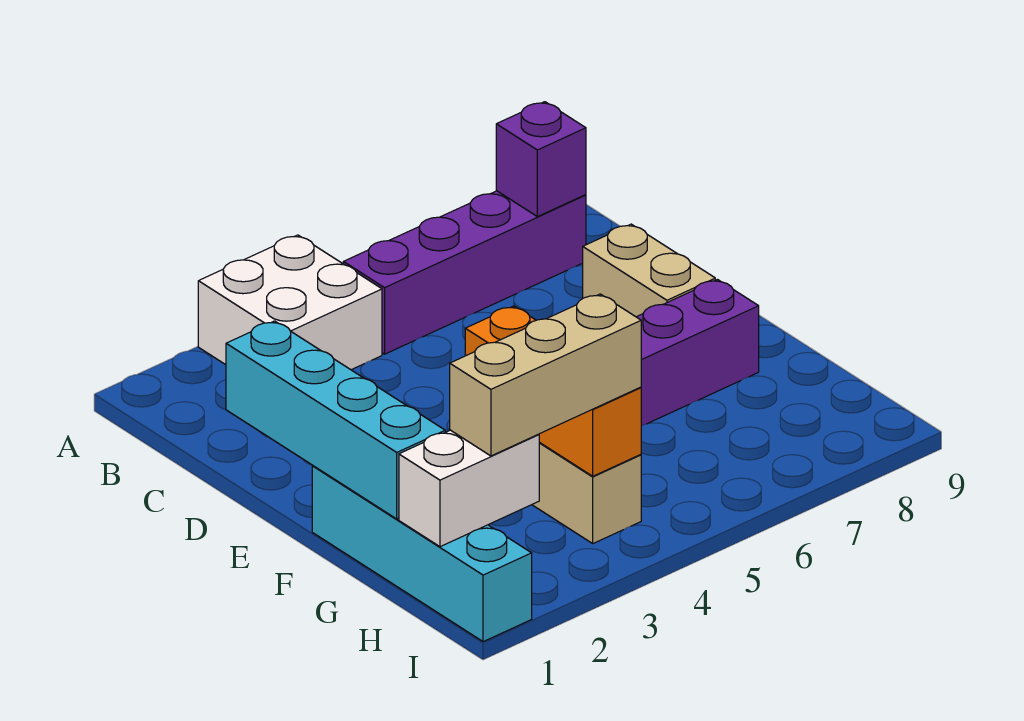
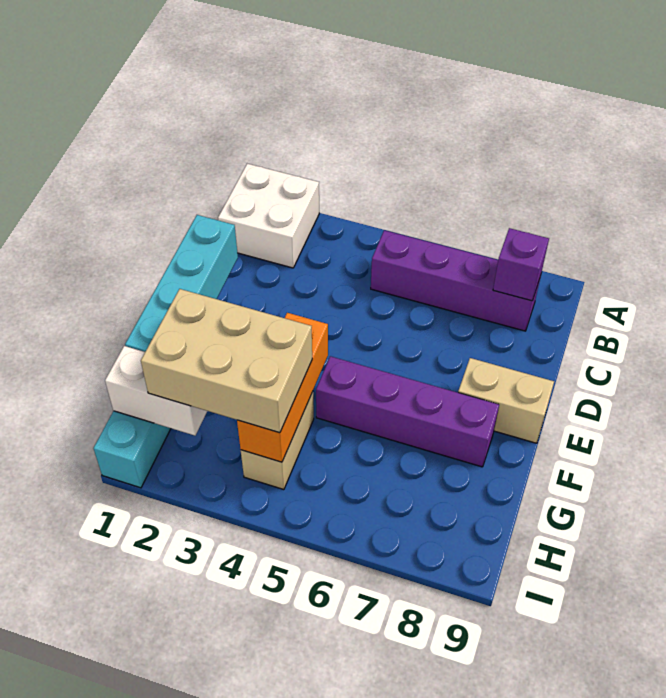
white 2x2 brick [198,235,382,370] -> white 2x2 brick moved to [218,164,319,268]
tan 1x2 brick [583,224,715,317] -> tan 1x2 brick turned to [458,358,554,443]
tan 1x3 brick [450,294,641,456] -> tan 2x3 brick [141,289,312,433]

